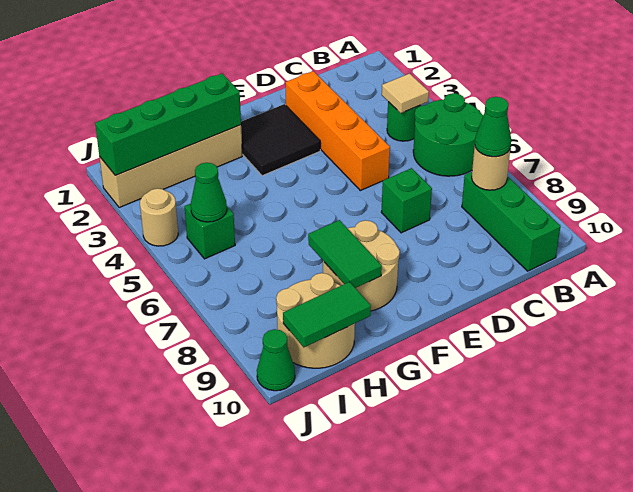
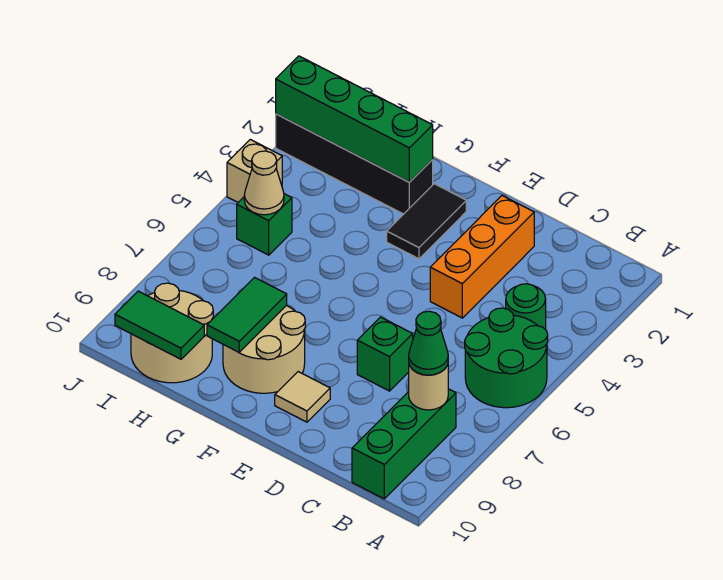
tan 1x1 tile [382,74,429,113] -> tan 1x1 tile moved to [275,372,330,422]
orange 1x4 brick [285,71,390,191] -> orange 1x3 brick [430,196,534,318]
black 2x2 tile [241,104,320,176] -> black 1x2 tile [387,184,466,259]
tan 1x4 brick [99,125,242,208] -> black 1x4 brick [276,114,433,214]
green 1x1 cone [191,163,227,222] -> tan 1x1 cone [244,151,284,215]
tan 1x1 round brick [140,189,178,246] -> tan 1x1 brick [227,139,282,202]
green 1x1 cone [257,329,295,391] -> none

